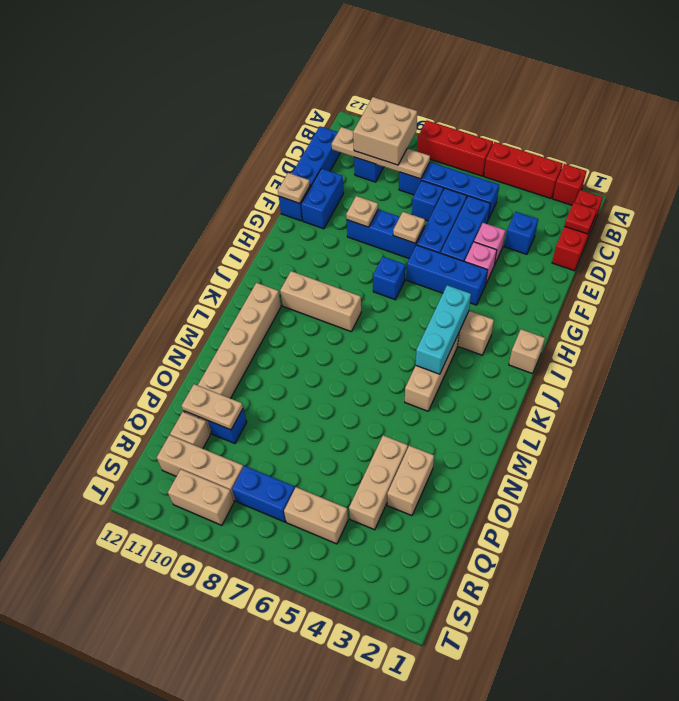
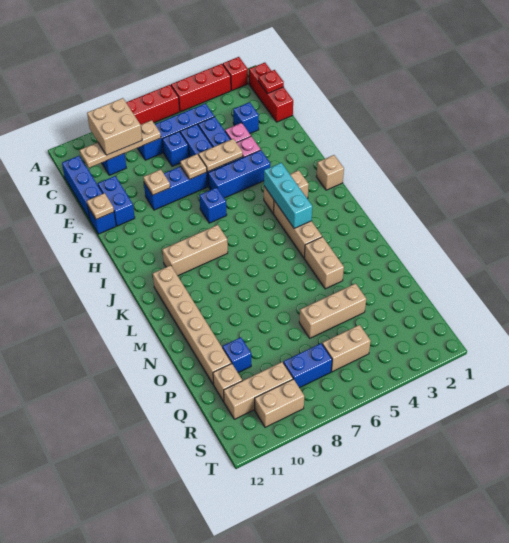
tan 1x2 brick [387,446,434,516] -> tan 1x2 brick moved to [304,237,344,289]
tan 1x3 brick [349,435,408,530] -> tan 1x3 brick turned to [299,284,366,338]
tan 1x2 plate [181,384,243,430] -> tan 1x2 plate moved to [198,139,243,171]

